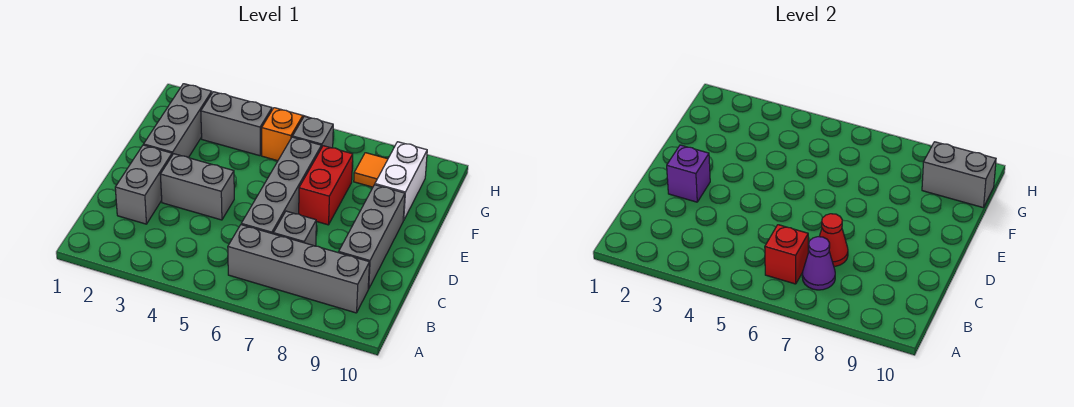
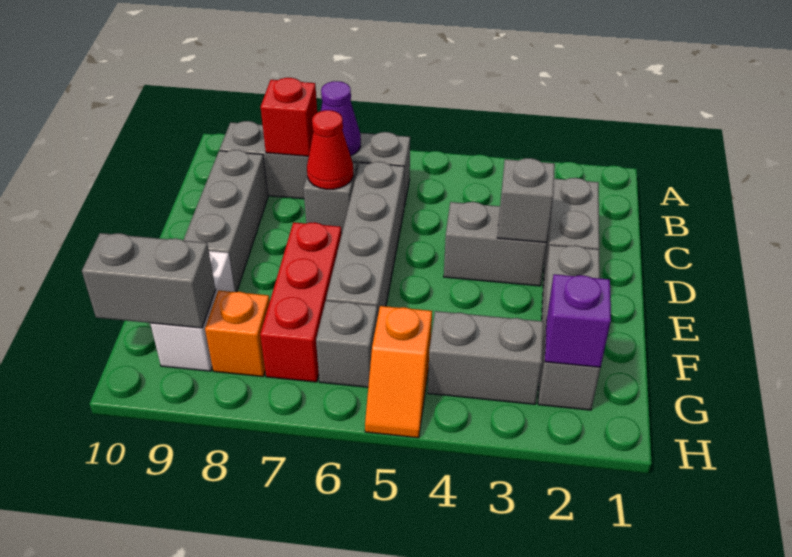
red 1x1 brick [765,225,808,284] -> red 1x1 brick moved to [261,78,317,157]
purple 1x1 brick [667,145,710,202] -> purple 1x1 brick moved to [545,274,611,367]
none -> grey 1x1 brick [497,158,555,243]
red 1x2 brick [299,146,353,225] -> red 1x3 brick [260,222,342,382]
orange 1x1 tile [354,153,388,187] -> orange 1x1 brick [205,291,270,377]

